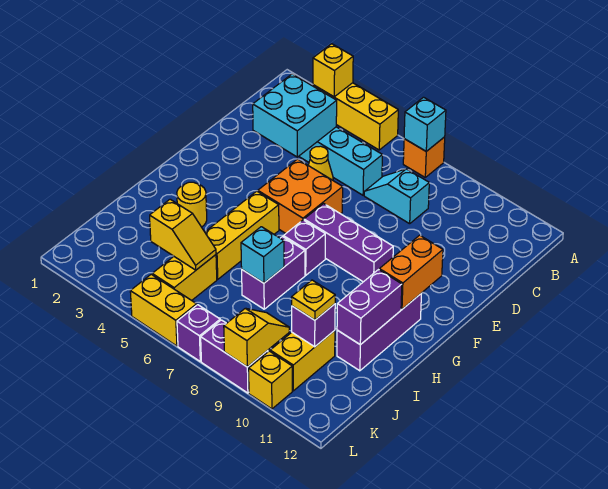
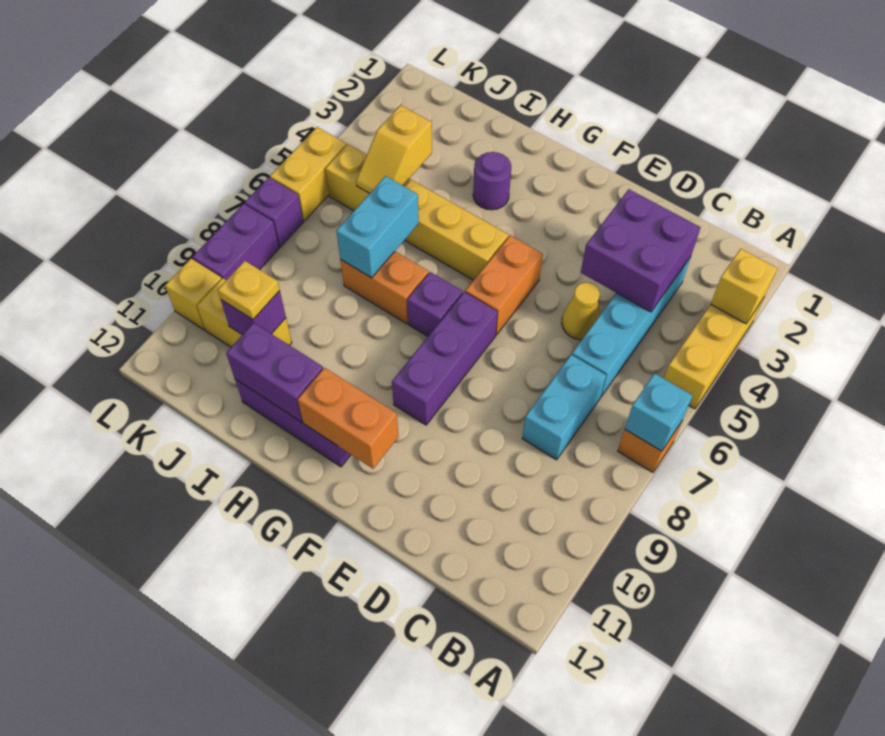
cyan 2x2 brick [253,74,337,157] -> purple 2x2 brick [581,189,701,312]
cyan 1x2 slope [364,169,429,224] -> cyan 1x2 brick [522,355,606,460]
orange 2x2 brick [258,159,343,233] -> orange 1x2 brick [465,236,543,335]
yellow 1x1 round brick [177,182,207,227] -> purple 1x1 round brick [473,152,512,210]
purple 1x2 brick [242,237,305,309] -> orange 1x2 brick [340,252,429,324]
cyan 1x1 brick [241,227,284,283] -> cyan 1x2 brick [336,176,419,278]
yellow 1x2 slope [224,308,289,367] -> none

